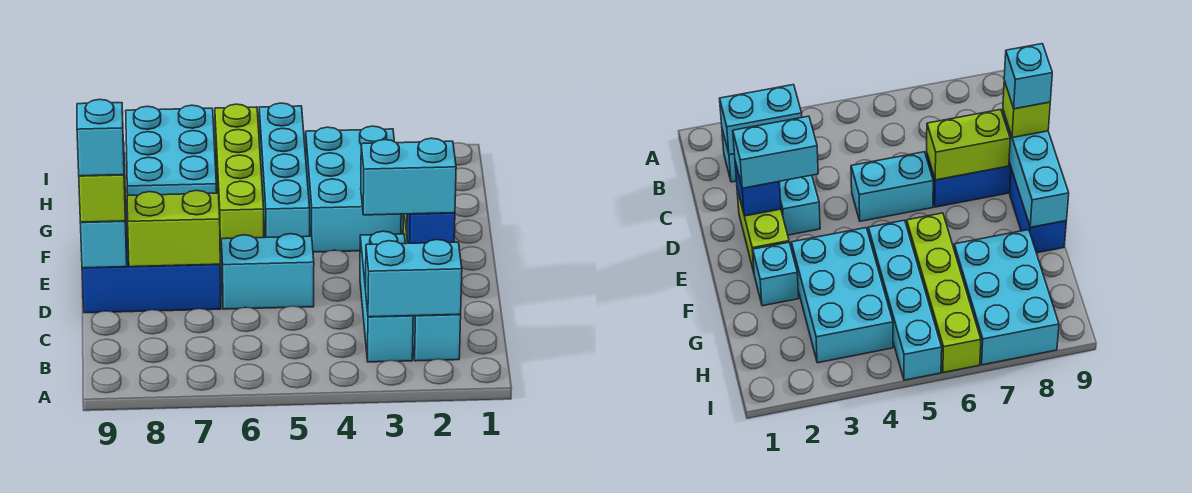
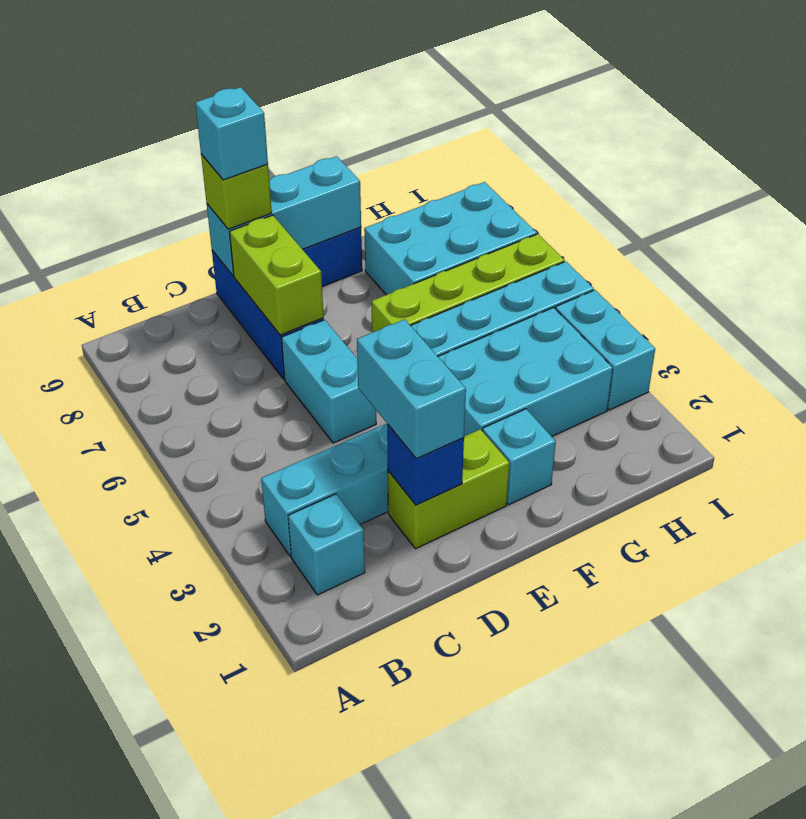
cyan 1x2 brick [366,240,462,317] -> cyan 1x2 brick moved to [555,290,655,410]

